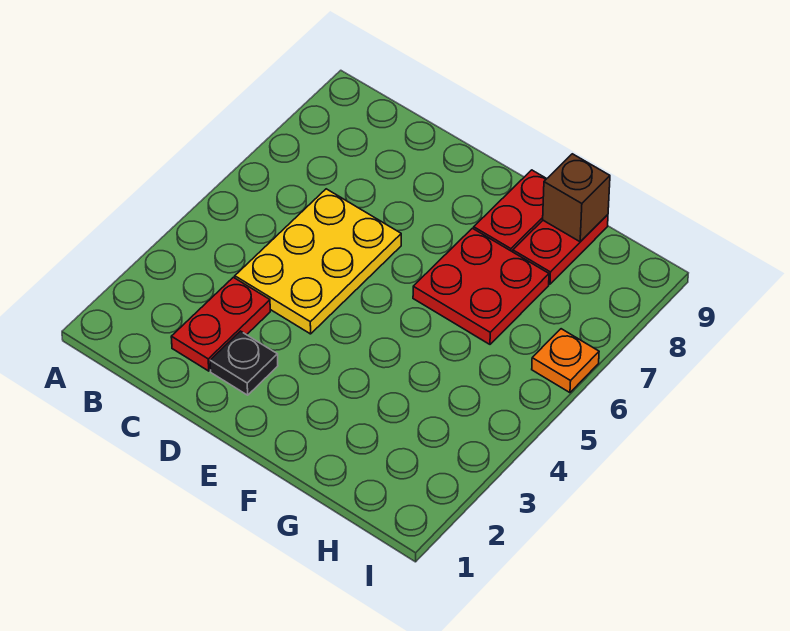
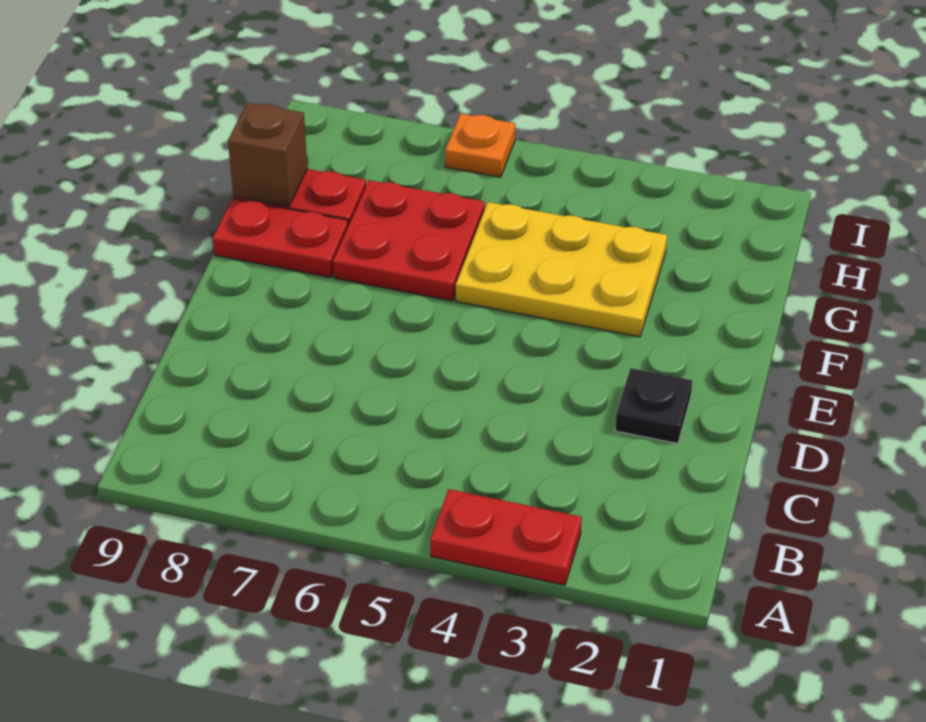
red 1x2 plate [171,277,270,371] -> red 1x2 plate moved to [430,489,582,585]
yellow 2x3 plate [235,189,401,334] -> yellow 2x3 plate moved to [456,202,667,337]

